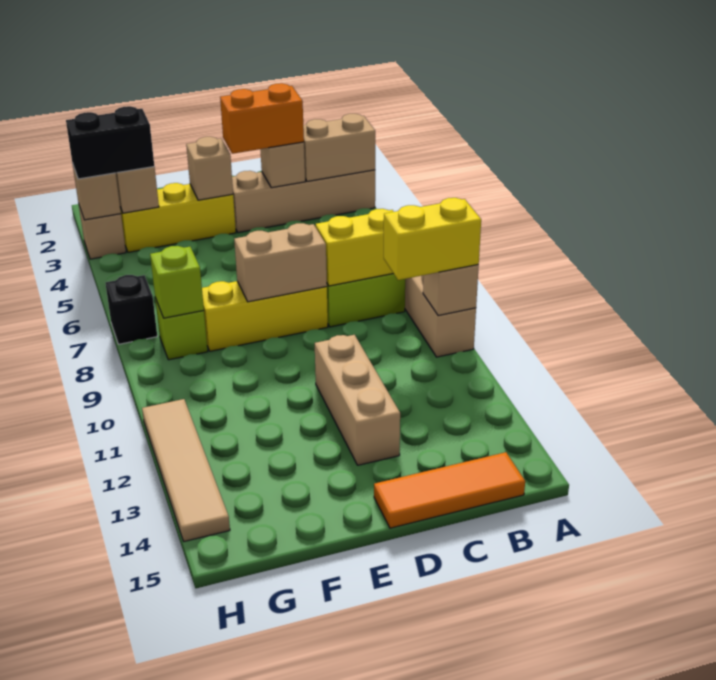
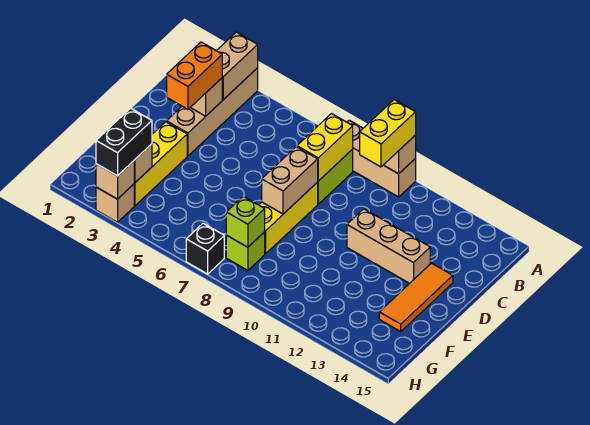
orange 1x3 tile [374,452,525,528] -> orange 1x3 tile moved to [379,263,453,331]
tan 1x1 brick [186,137,233,200] -> none
tan 1x4 tile [142,399,230,541] -> none

